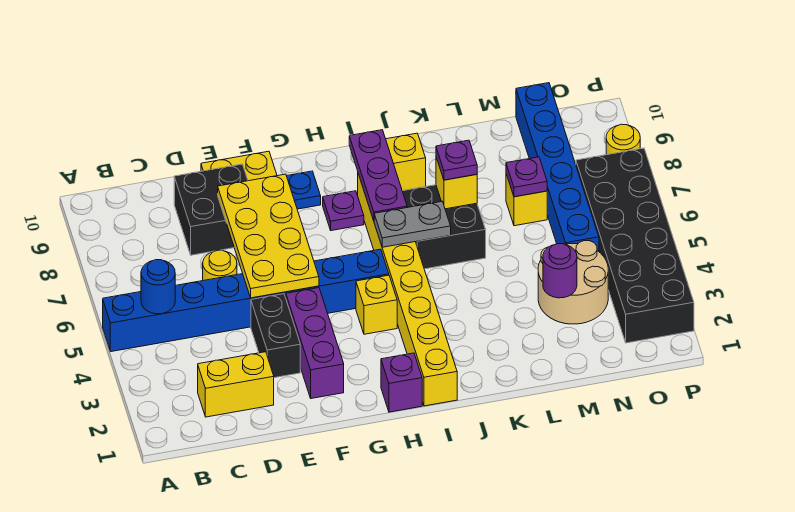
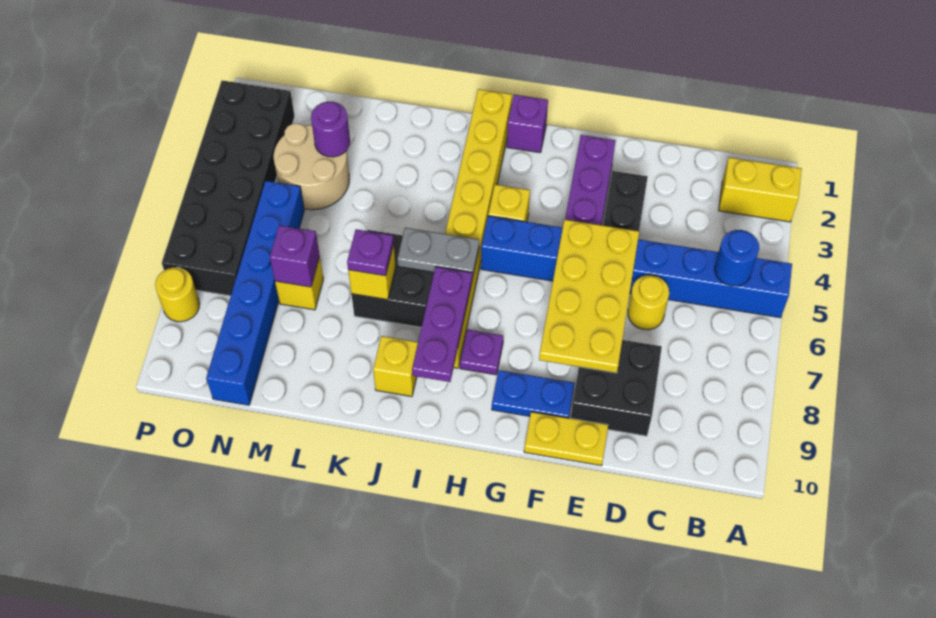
yellow 1x2 brick [198,352,274,417] -> yellow 1x2 brick moved to [719,157,802,222]
purple 1x1 plate [506,157,547,197] -> purple 1x1 brick [270,225,320,287]

